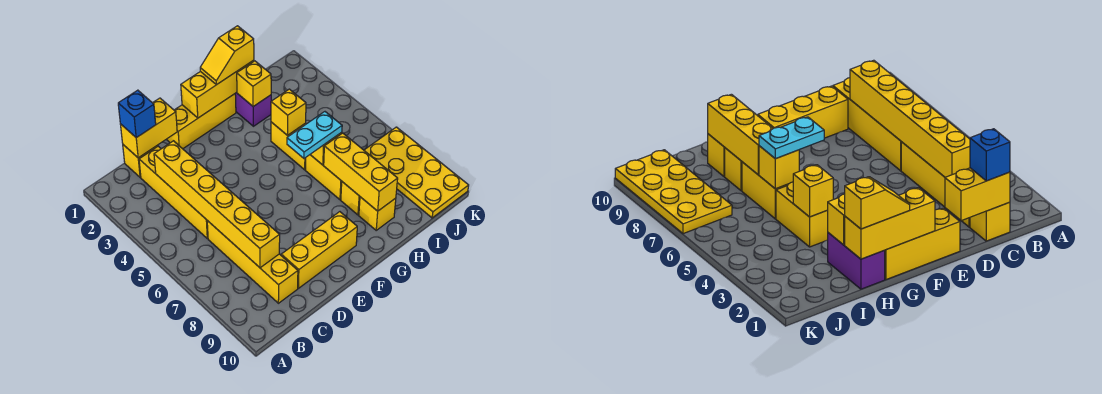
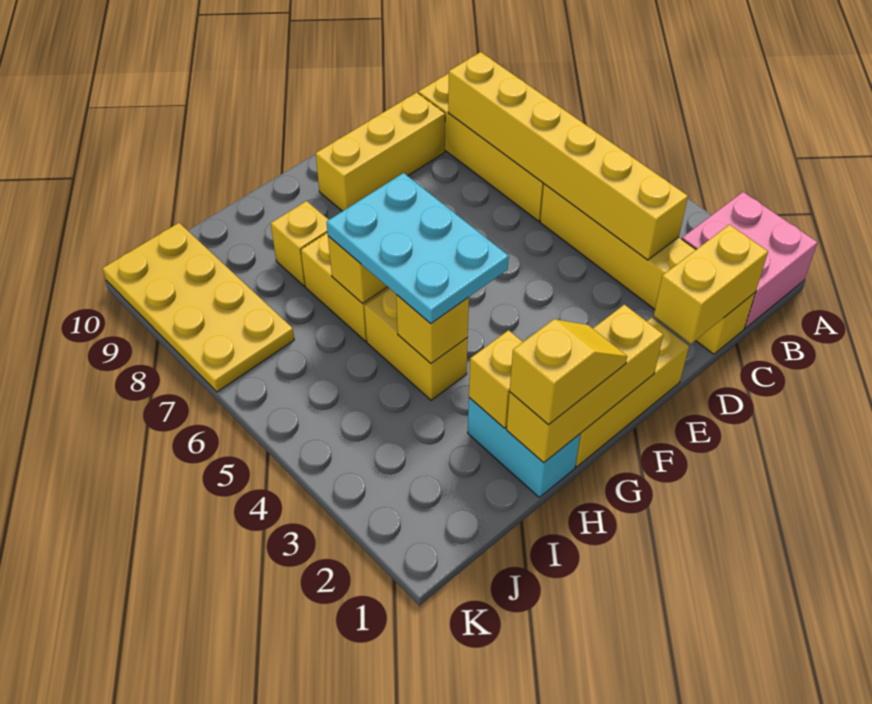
none -> pink 2x2 brick [682,192,818,328]
blue 1x1 brick [118,90,156,138] -> none
cyan 1x2 plate [287,112,342,158] -> cyan 2x3 plate [327,173,509,324]
purple 1x2 brick [235,93,271,126] -> cyan 1x2 brick [468,398,580,497]
yellow 1x3 brick [324,133,398,211] -> none
yellow 1x1 brick [359,197,396,230] -> none

